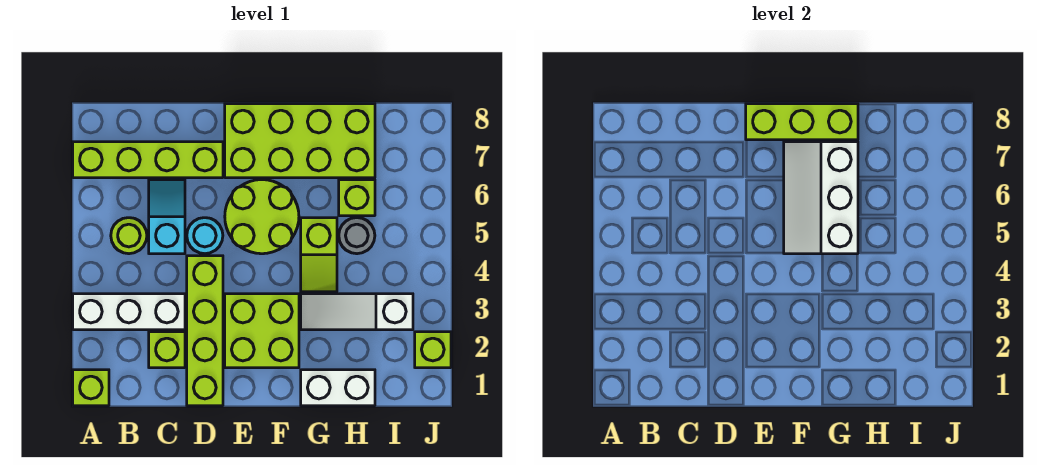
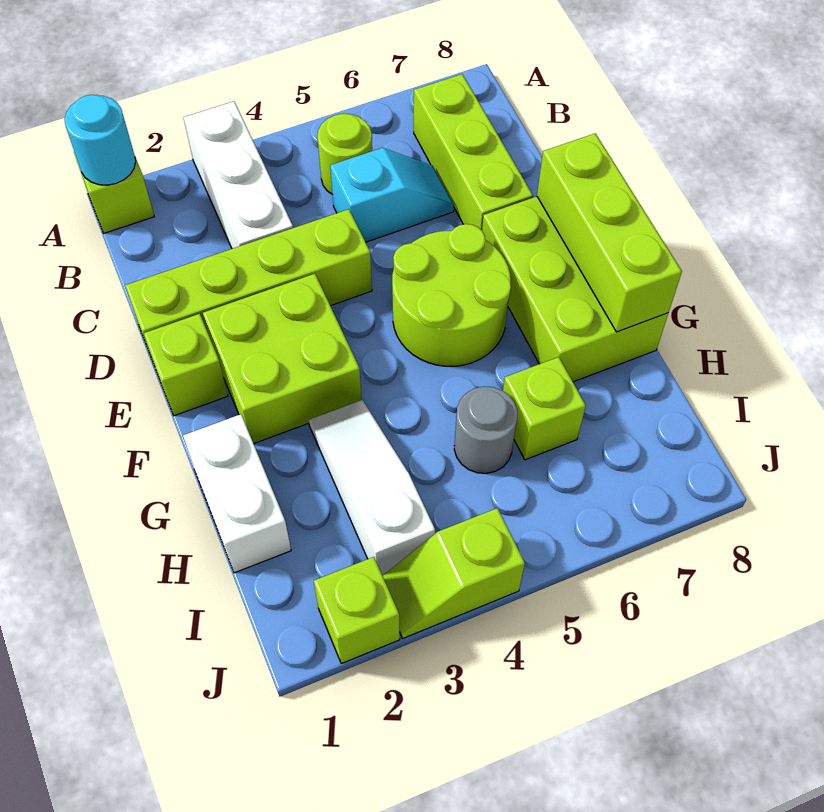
lime 1x4 brick [73,142,223,178] -> lime 1x3 brick [414,74,533,230]
lime 1x1 brick [149,332,185,368] -> lime 1x1 brick moved to [144,314,228,416]
cyan 1x1 round brick [187,218,223,254] -> cyan 1x1 round brick moved to [65,95,136,185]
lime 2x4 brick [225,104,375,178] -> lime 2x3 brick [482,196,668,382]
white 2x3 slope [784,142,858,254] -> none
lime 1x2 slope [301,218,337,292] -> lime 1x2 slope moved to [383,508,525,638]

